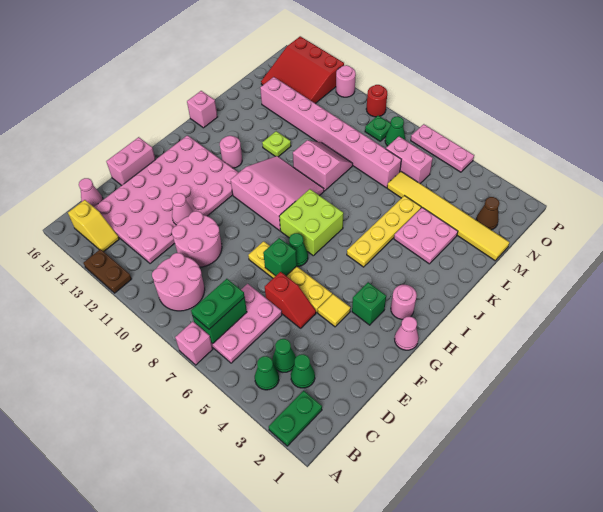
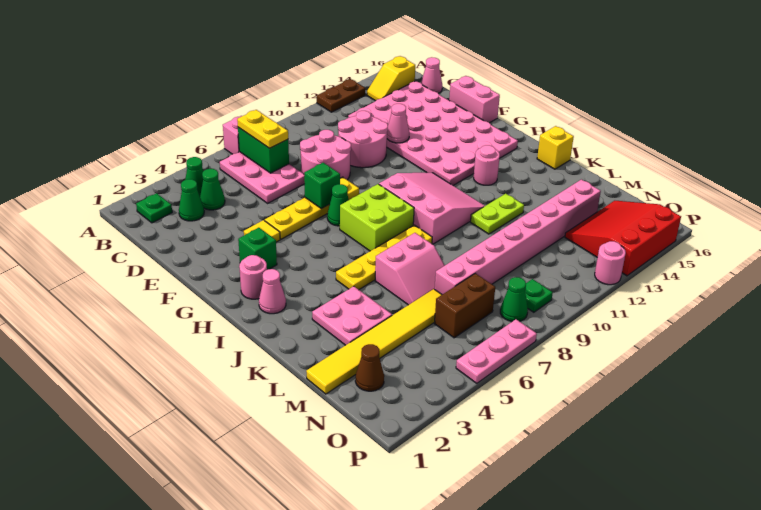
green 1x2 plate [269,391,322,446] -> green 1x1 plate [136,193,172,223]
green 1x2 plate [191,279,245,329] -> yellow 1x2 plate [237,110,288,148]
pink 2x2 round brick [152,253,205,311] -> pink 2x2 round brick moved to [300,130,351,180]
red 1x2 slope [265,272,316,328] -> none
pink 1x1 cone [395,316,419,350] -> pink 1x1 cone moved to [259,269,286,314]
pink 3x3 slope [231,156,324,231] -> pink 3x3 slope turned to [379,173,485,244]
yellow 1x4 plate [347,196,421,267] -> yellow 1x4 plate turned to [336,225,432,290]
pink 1x1 brick [187,91,217,128] -> yellow 1x1 brick [537,126,574,169]
pink 2x2 slope [293,140,353,191] -> pink 2x2 slope moved to [375,233,445,305]
lime 1x1 plate [262,131,291,157] -> lime 1x2 plate [471,194,524,234]
pink 1x2 brick [386,137,433,183] -> brown 1x2 brick [434,273,495,338]
red 1x1 round brick [366,85,387,117] -> none

